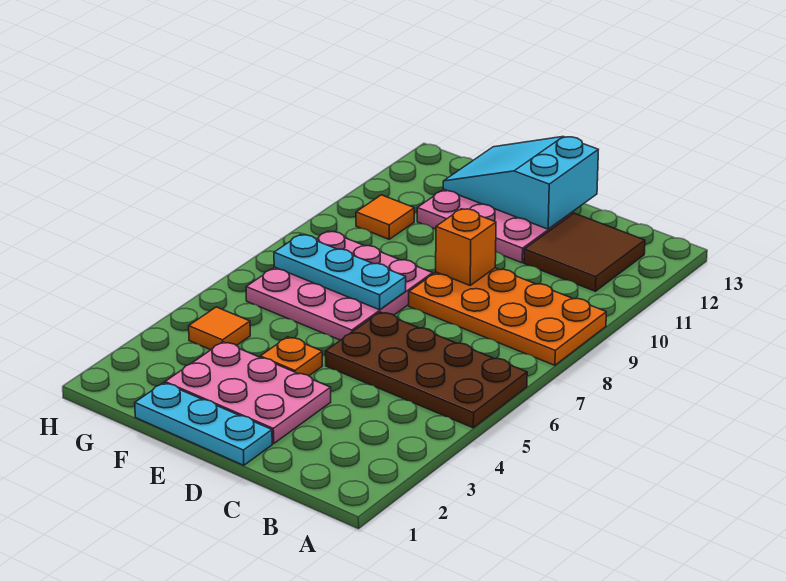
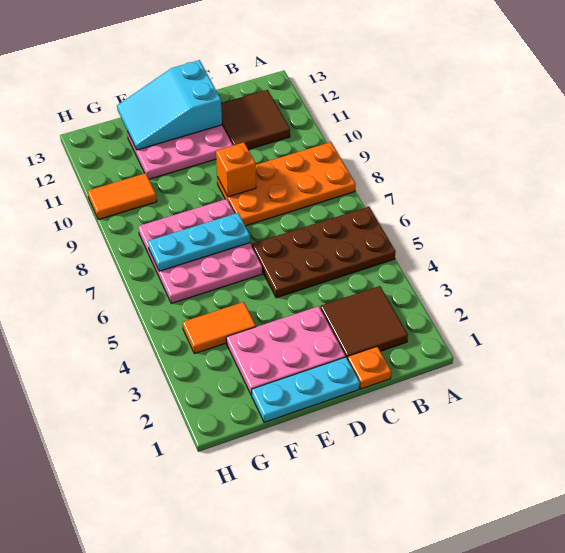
none -> brown 2x2 tile [320,286,408,359]
orange 1x1 plate [260,337,323,376] -> orange 1x1 plate moved to [348,346,391,389]
orange 1x1 tile [189,307,250,350] -> orange 1x2 tile [183,302,256,354]
orange 1x1 tile [356,195,414,239] -> orange 1x2 tile [88,173,157,220]

